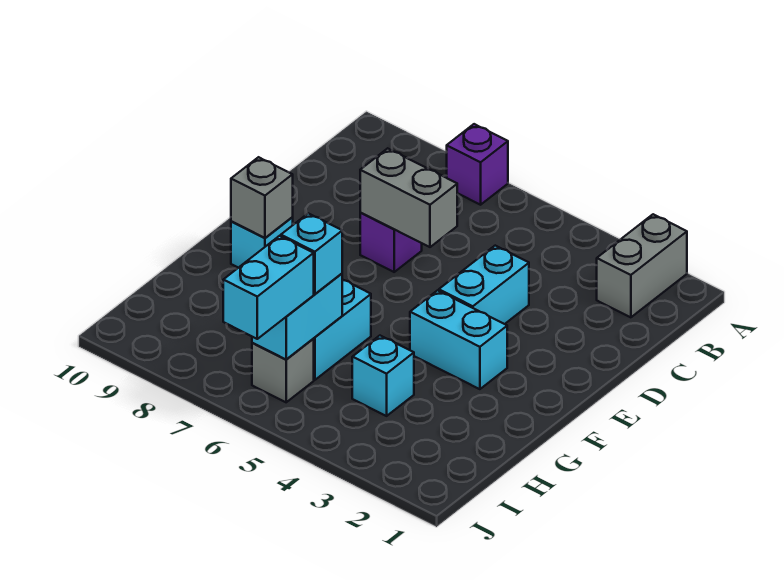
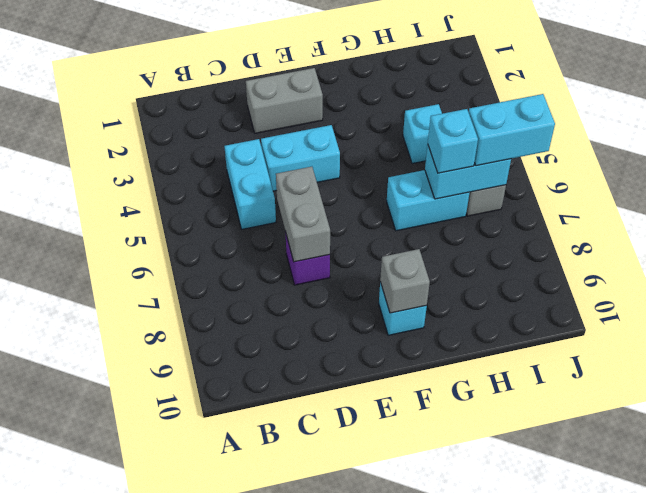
grey 1x2 brick [597,214,687,317] -> grey 1x2 brick moved to [246,68,323,133]
purple 1x1 brick [447,124,508,205] -> none
cyan 1x2 brick [410,290,507,389] -> cyan 1x2 brick moved to [224,139,276,229]

